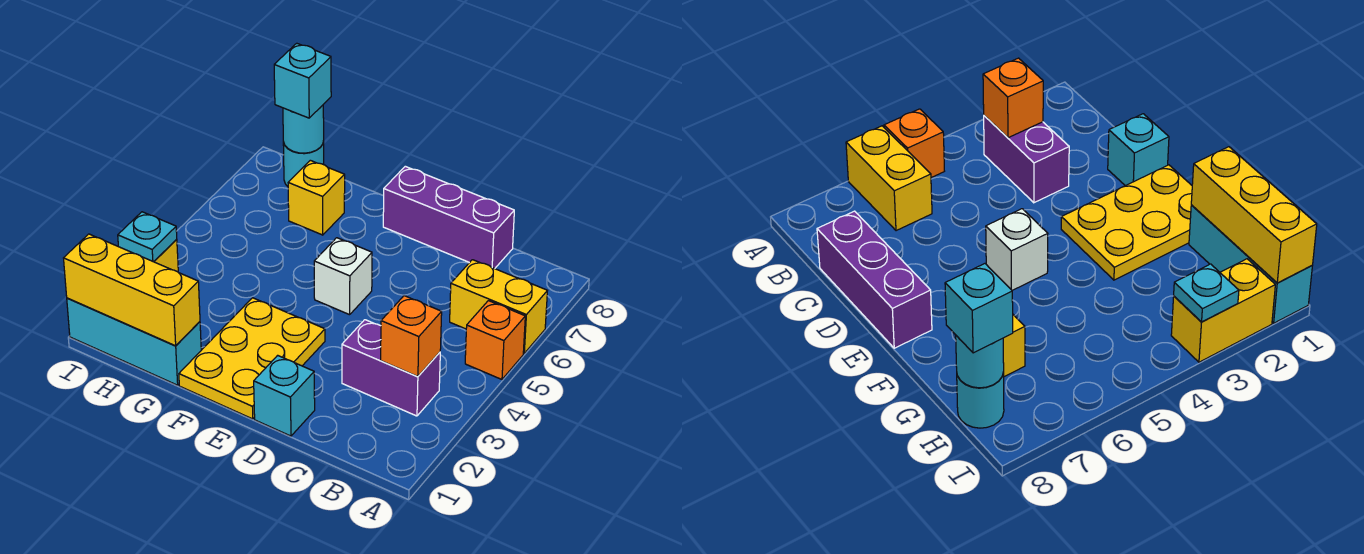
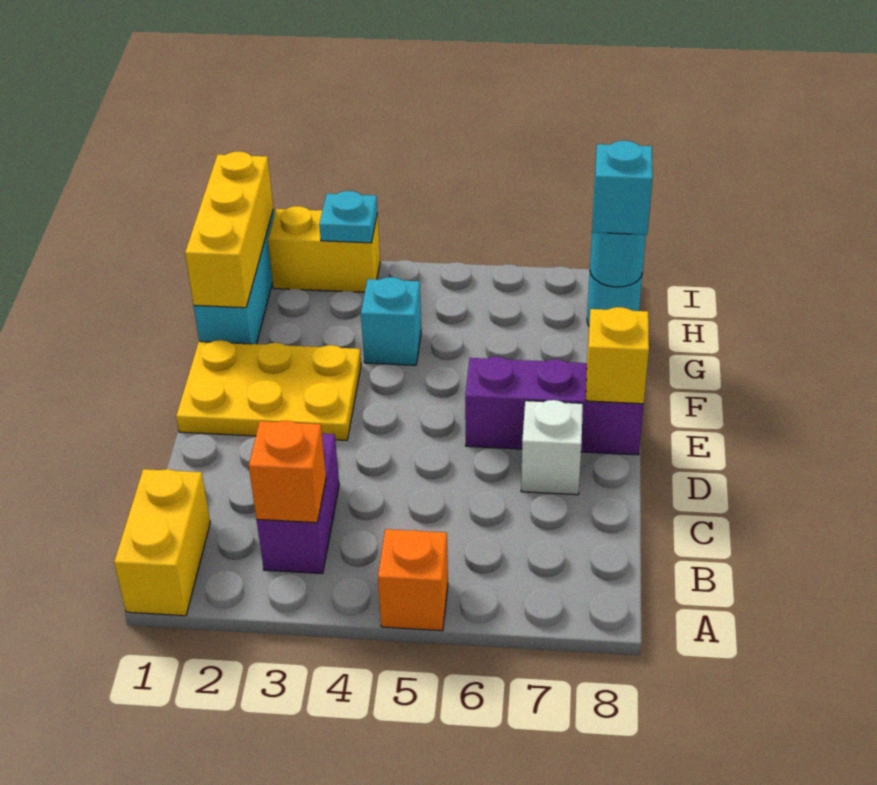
yellow 1x2 brick [450,260,547,353] -> yellow 1x2 brick moved to [114,469,210,616]
purple 1x3 brick [383,166,514,269] -> purple 1x3 brick turned to [465,357,644,455]
cyan 1x1 brick [254,355,315,436] -> cyan 1x1 brick moved to [361,277,421,365]
white 1x1 brick [314,238,372,315] -> white 1x1 brick moved to [521,400,583,495]
yellow 1x1 brick [288,160,345,235] -> yellow 1x1 brick moved to [586,307,649,404]

